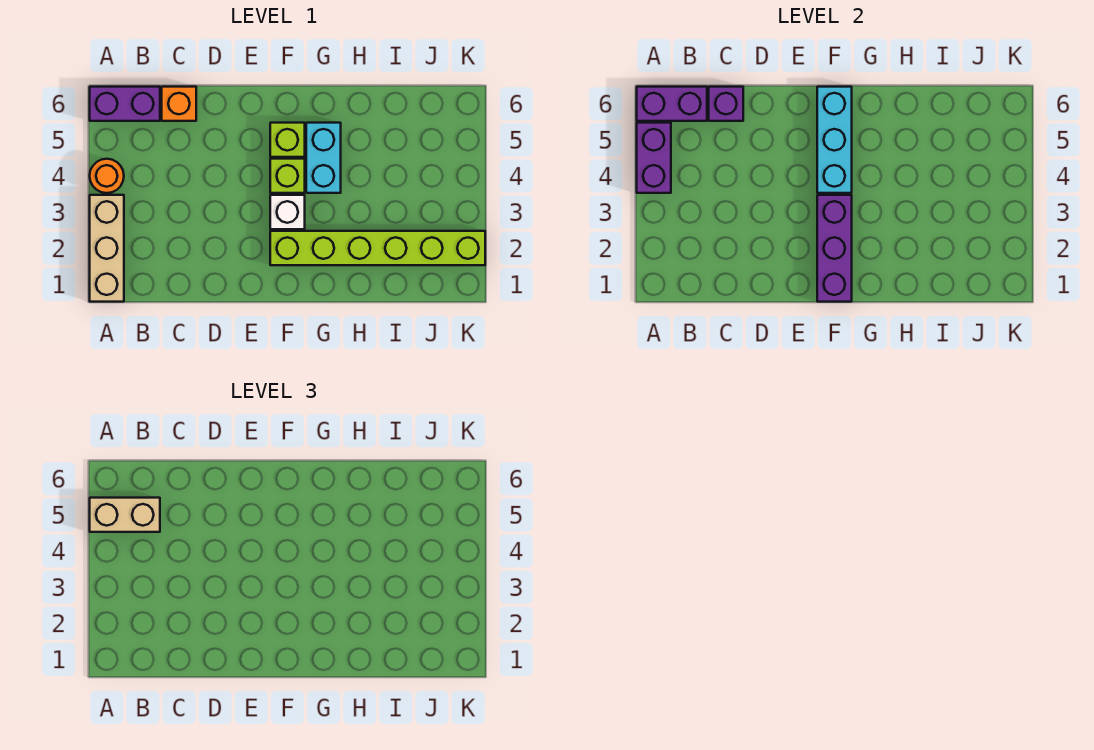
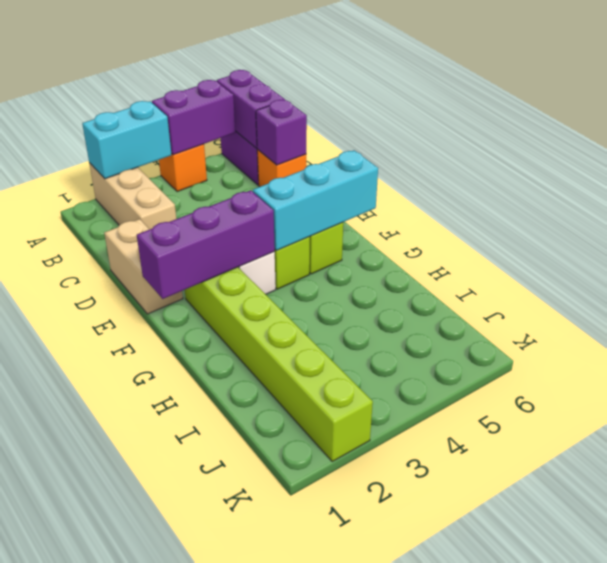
tan 1x3 brick [90,195,124,302] -> tan 1x3 brick turned to [89,163,176,229]
orange 1x1 round brick [90,159,124,193] -> orange 1x1 brick [159,144,207,192]
tan 1x2 brick [90,498,160,532] -> tan 1x2 brick moved to [104,219,183,314]
cyan 1x2 brick [306,123,341,193] -> cyan 1x2 brick moved to [82,101,171,179]

